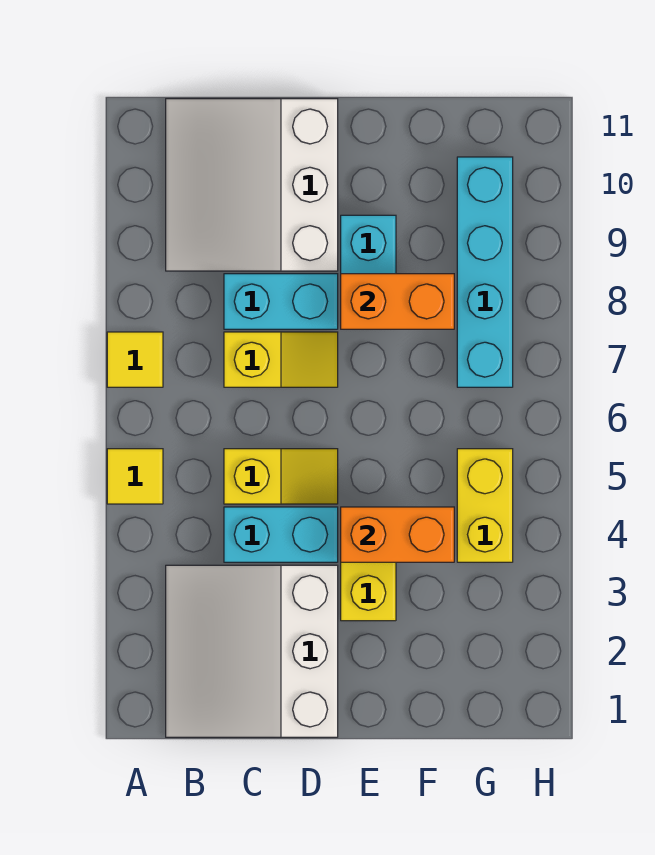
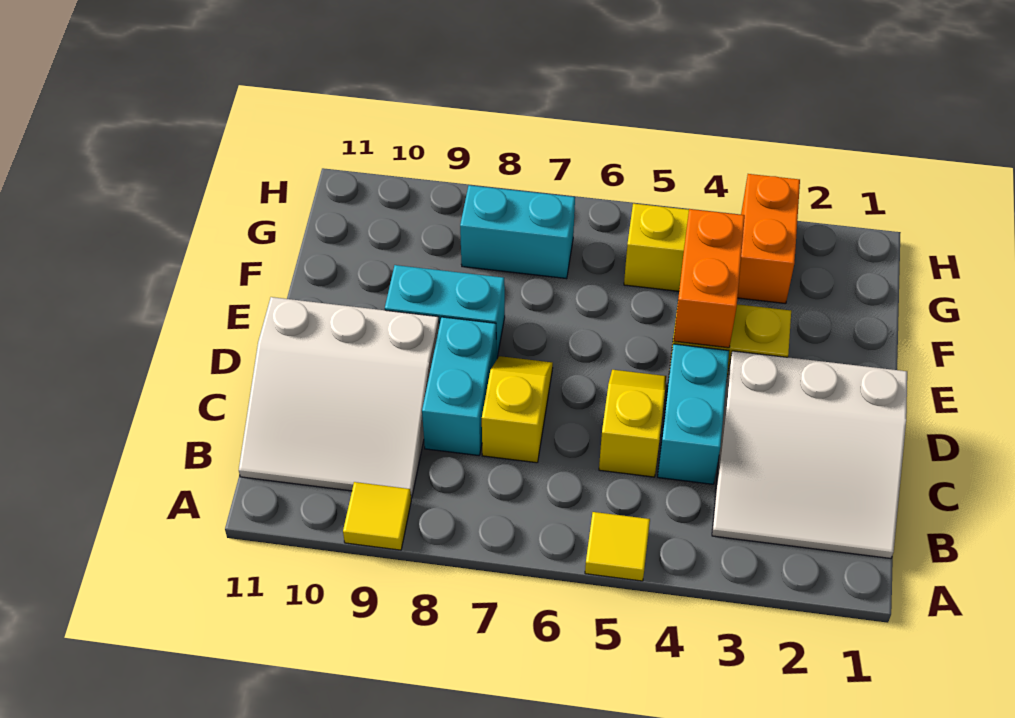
yellow 1x1 tile [107,332,163,387] -> yellow 1x1 tile moved to [343,482,411,550]
orange 1x2 brick [341,274,454,329] -> orange 1x2 brick moved to [738,174,800,304]
cyan 1x4 brick [457,157,513,387] -> cyan 1x2 brick [460,185,575,279]

